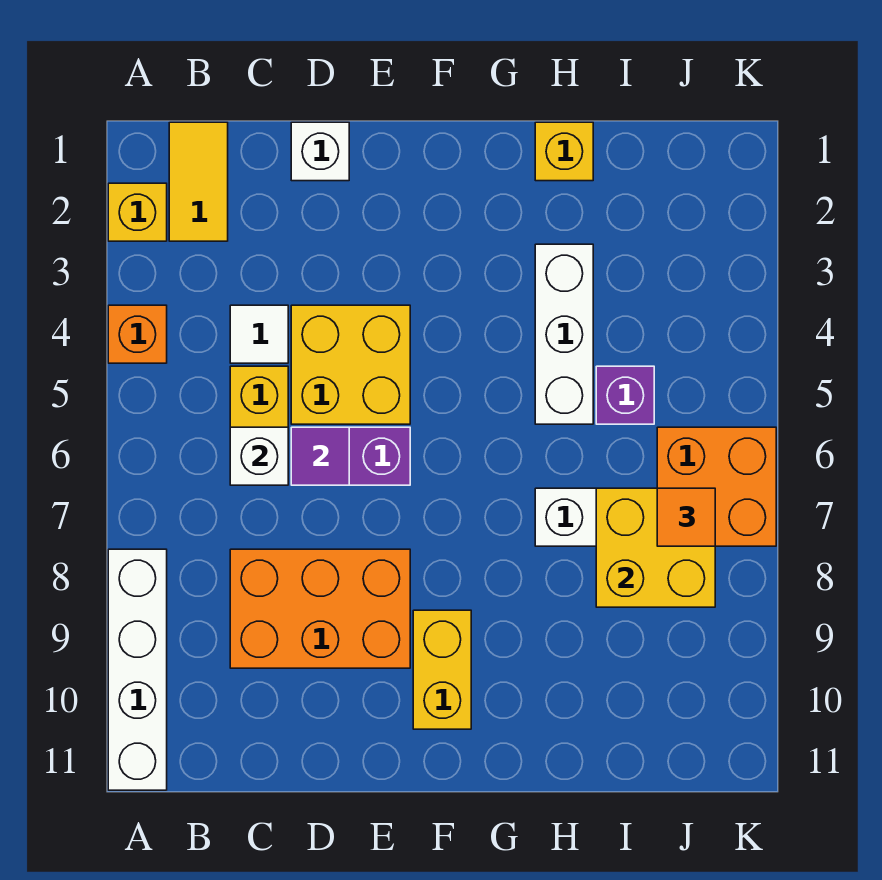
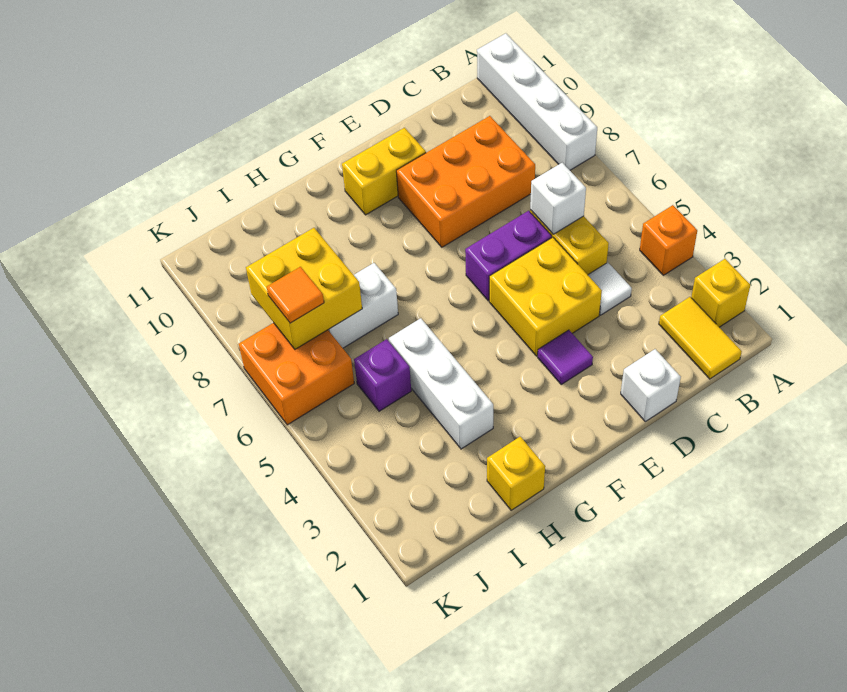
purple 1x1 tile [291,427,349,485] -> purple 1x1 tile moved to [538,330,593,384]
yellow 1x2 brick [413,610,471,729] -> yellow 1x2 brick turned to [342,128,426,215]

